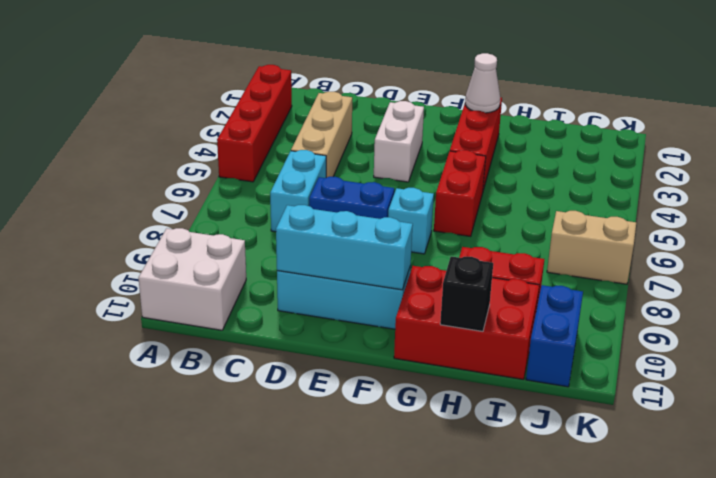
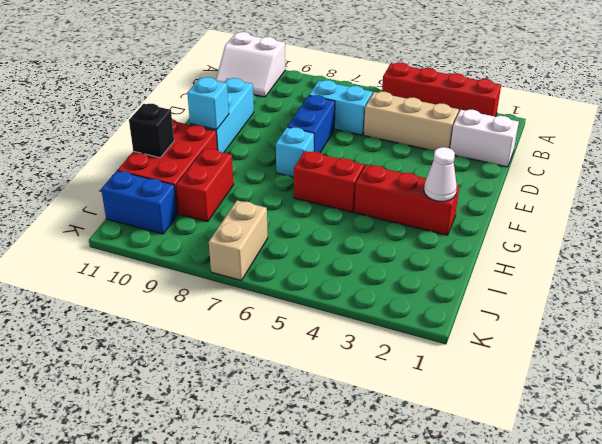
white 2x2 brick [138,228,246,330] -> white 2x2 slope [216,32,285,97]
cyan 1x3 brick [276,205,413,290] -> cyan 1x1 brick [187,77,229,130]
white 1x2 brick [374,101,424,182] -> white 1x2 brick moved to [450,110,519,167]

